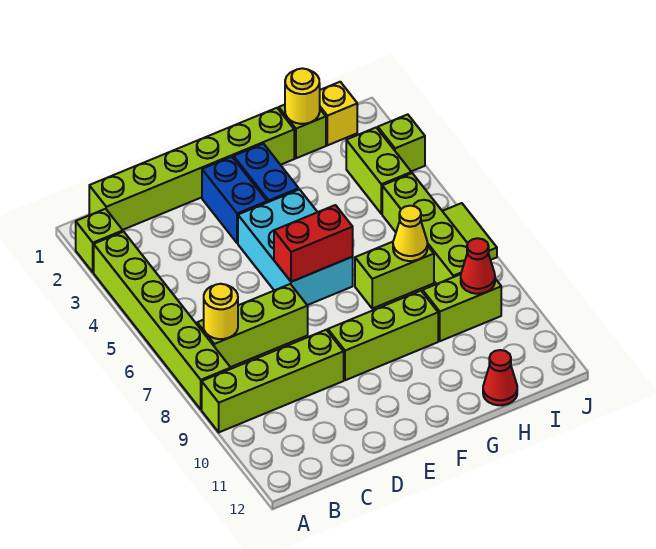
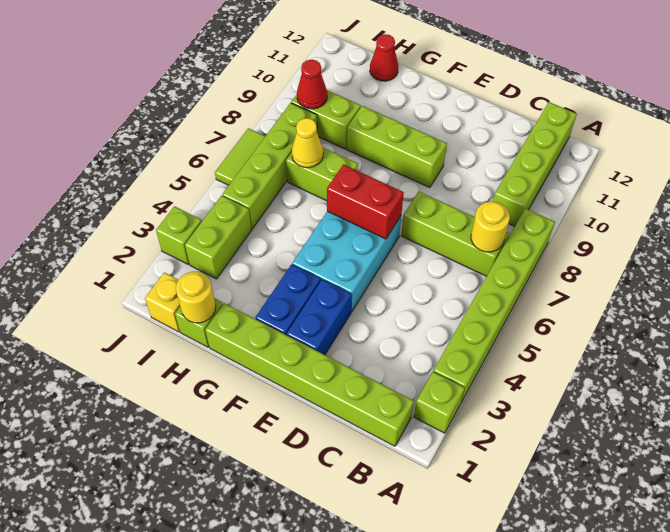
lime 1x4 brick [202,330,344,432] -> lime 1x4 brick turned to [493,102,577,226]

